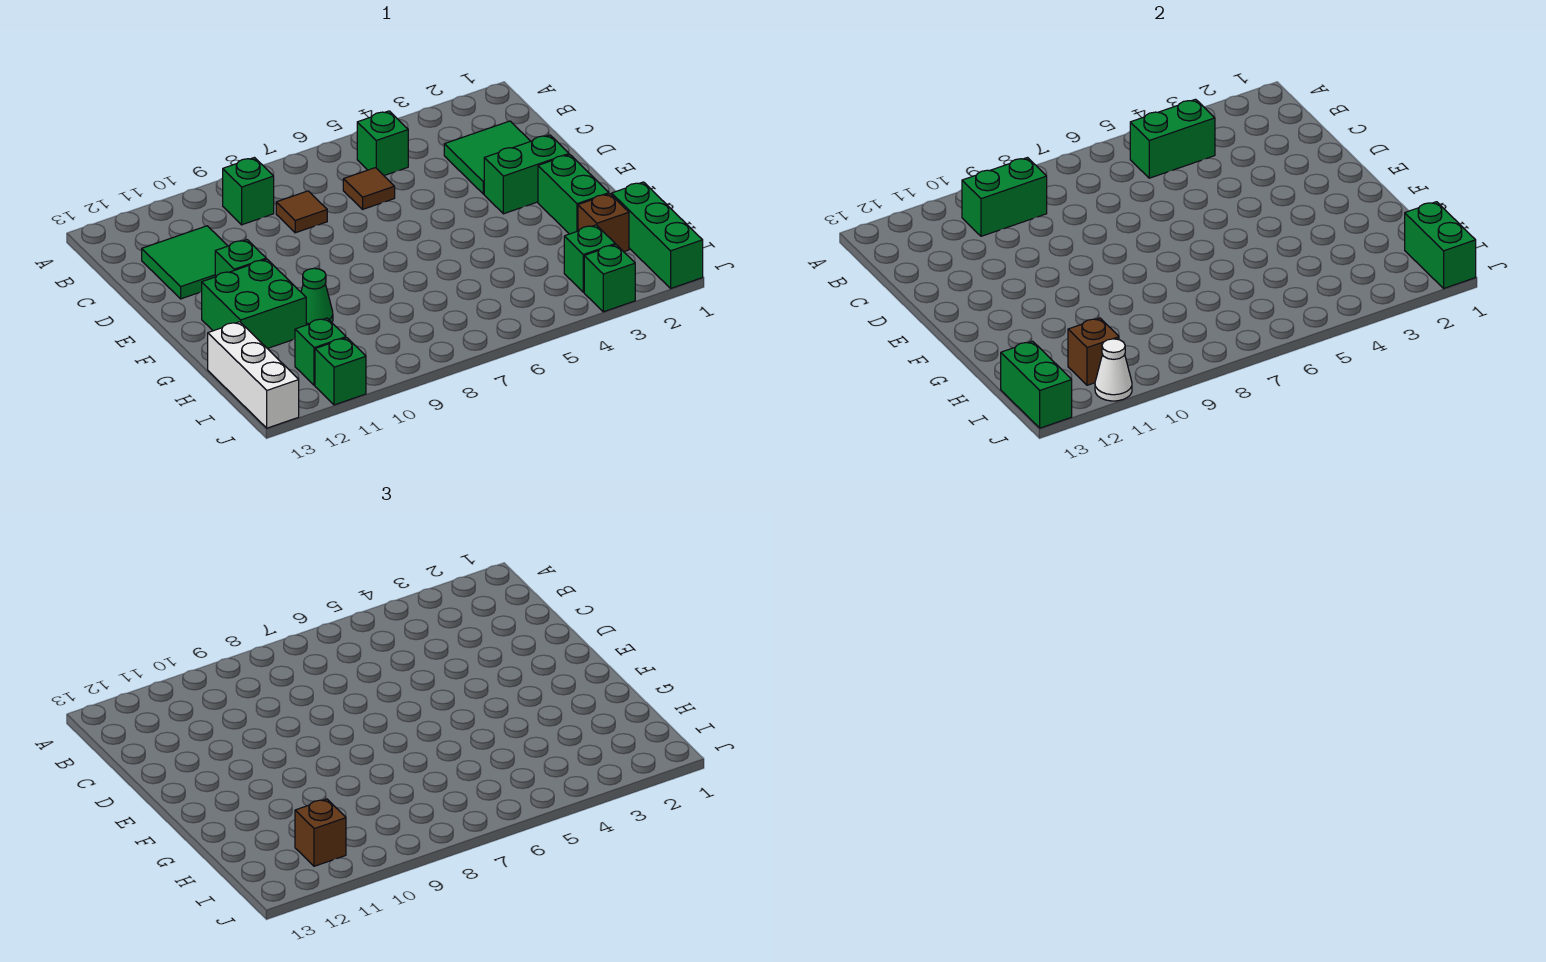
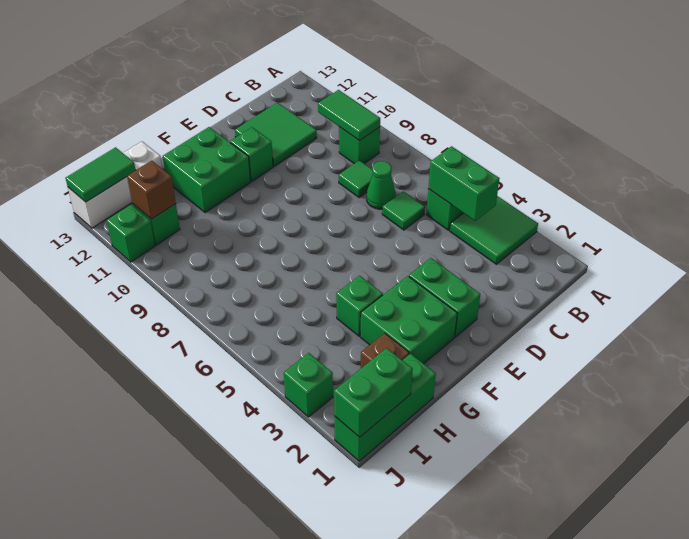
green 1x2 brick [962,158,1047,236] -> green 1x2 tile [318,90,380,141]
green 2x2 tile [444,121,531,194] -> green 2x2 tile moved to [450,196,538,264]
brown 1x1 tile [343,168,395,209] -> green 1x1 tile [382,191,425,230]
brown 1x1 tile [276,191,327,233] -> green 1x1 tile [339,160,373,197]
green 1x2 brick [538,155,609,234] -> green 2x2 brick [360,276,457,364]
green 1x1 cone [301,268,333,325] -> green 1x1 cone moved to [367,161,396,209]
green 1x1 brick [564,225,615,292] -> green 1x1 brick moved to [336,276,383,336]
brown 1x1 brick [295,799,346,866] -> none
green 1x2 brick [1001,341,1072,428] -> green 1x2 tile [66,147,136,202]
white 1x1 cone [1095,339,1132,401] -> none

